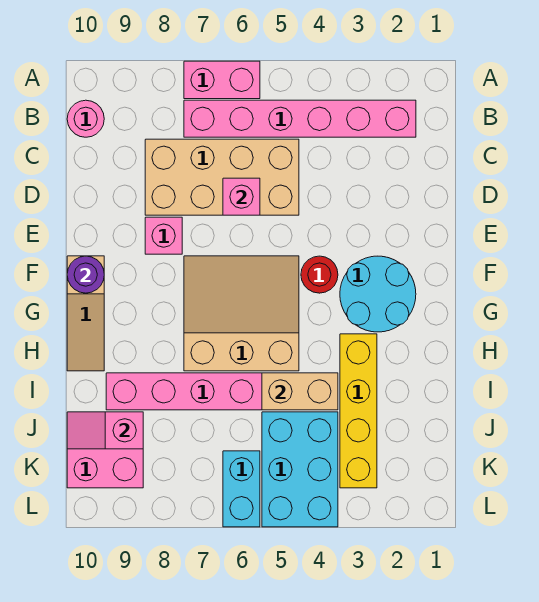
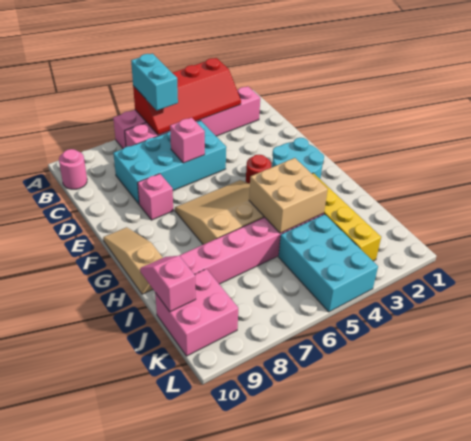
none -> red 2x4 slope [133,58,241,135]
tan 2x4 brick [145,139,299,215] -> cyan 2x4 brick [113,121,226,204]
tan 1x3 slope [67,256,104,371] -> tan 1x3 slope turned to [103,227,163,294]
purple 1x1 round brick [67,256,104,293] -> none
tan 1x2 brick [262,373,338,410] -> tan 2x2 brick [249,158,328,233]
pink 1x2 slope [67,412,143,449] -> pink 1x2 slope turned to [140,256,196,312]
cyan 1x2 brick [223,451,260,527] -> cyan 1x2 brick moved to [131,54,178,110]

